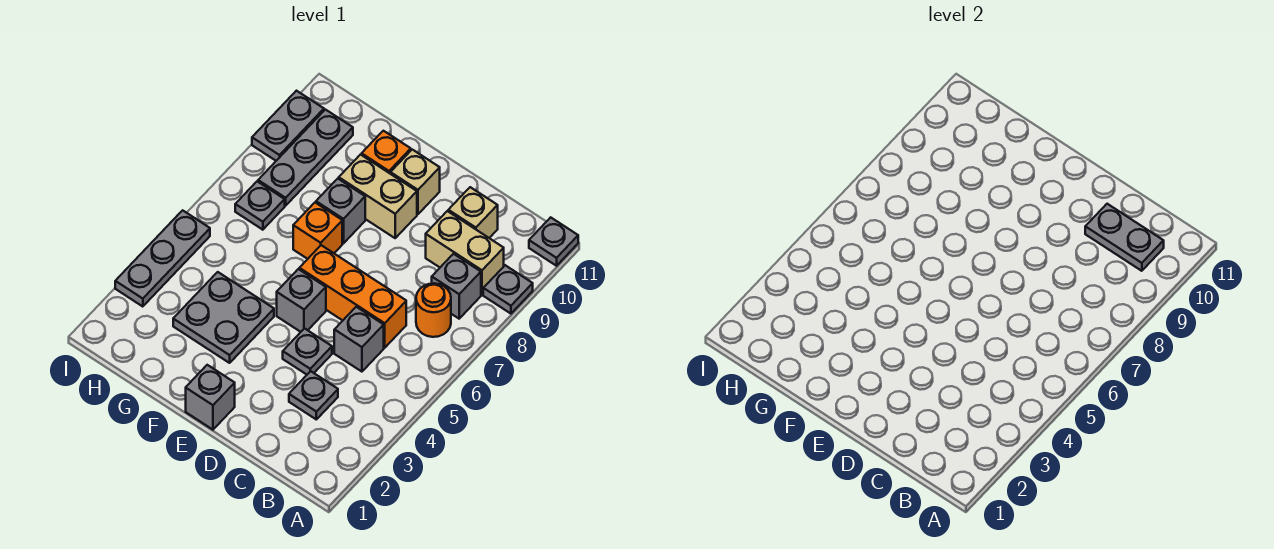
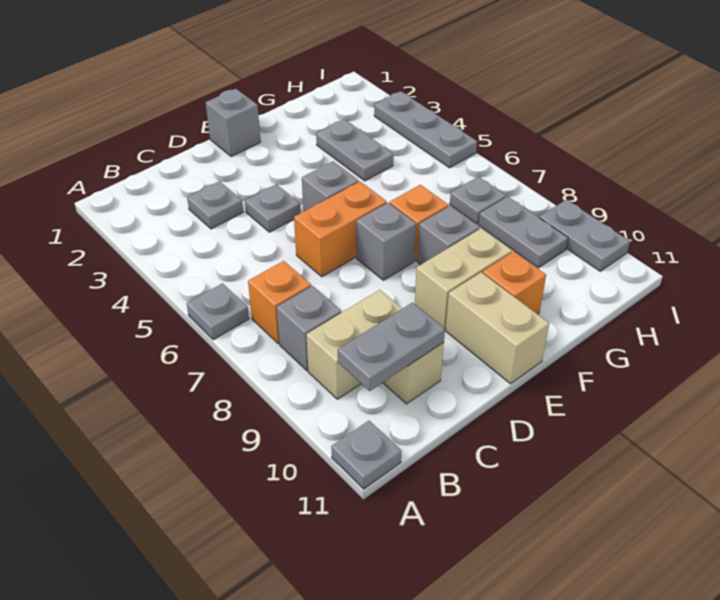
grey 1x1 plate [483,265,533,314] -> grey 1x1 plate moved to [187,283,249,340]
orange 1x1 round brick [416,283,451,337] -> orange 1x1 brick [248,261,311,344]
grey 1x1 brick [334,307,384,372] -> grey 1x1 brick moved to [356,203,416,280]
orange 1x3 brick [299,245,406,348] -> orange 1x2 brick [294,182,387,277]
tan 1x1 brick [390,150,440,214] -> tan 1x2 brick [446,272,549,384]
grey 2x2 plate [173,272,274,363] -> grey 1x2 plate [316,119,393,181]
grey 1x3 plate [258,110,353,206] -> grey 1x2 plate [479,196,568,268]

